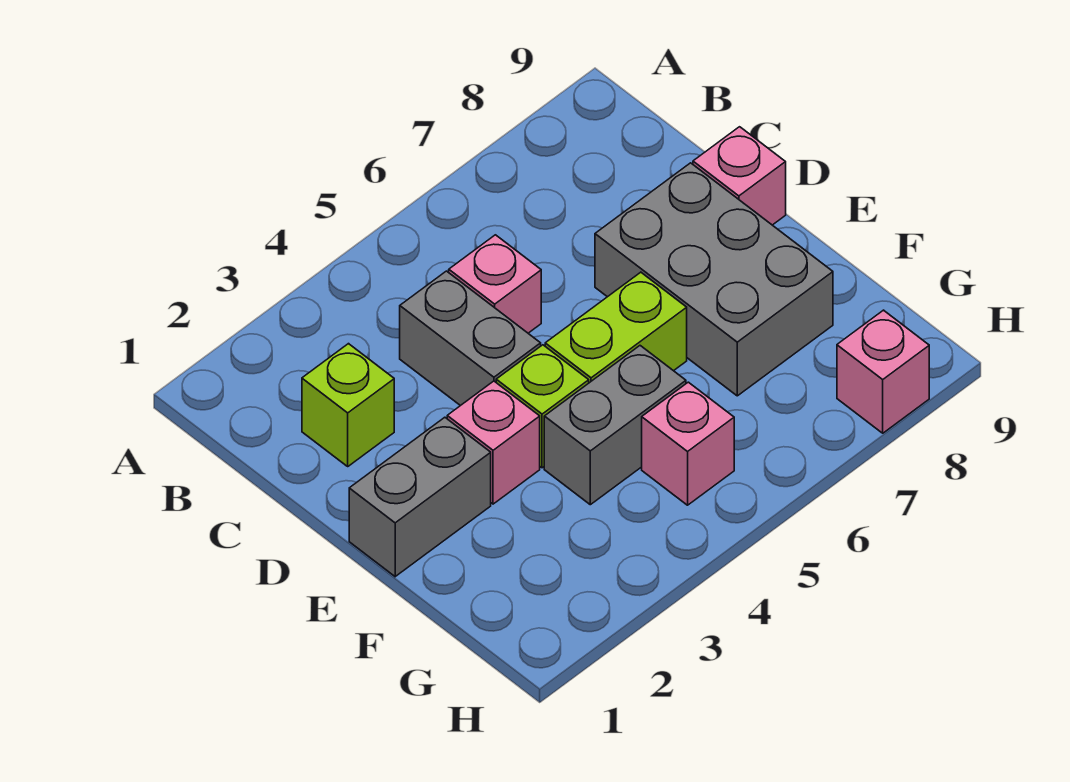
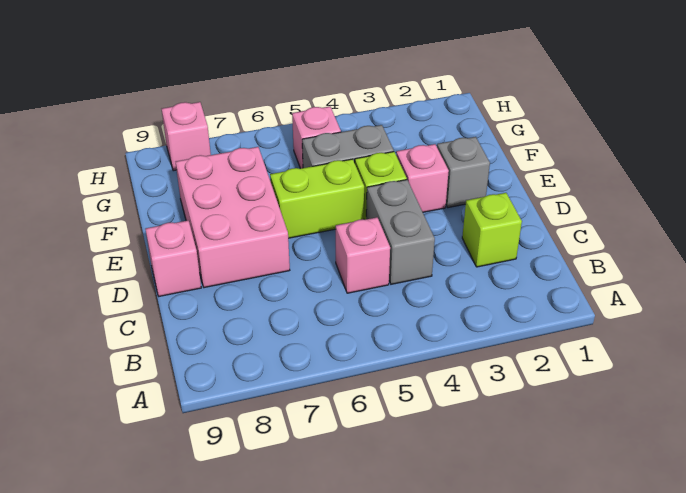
grey 2x3 brick [595,163,833,396] -> pink 2x3 brick [176,147,290,288]
grey 1x2 brick [349,417,491,577] -> grey 1x1 brick [437,137,490,208]

